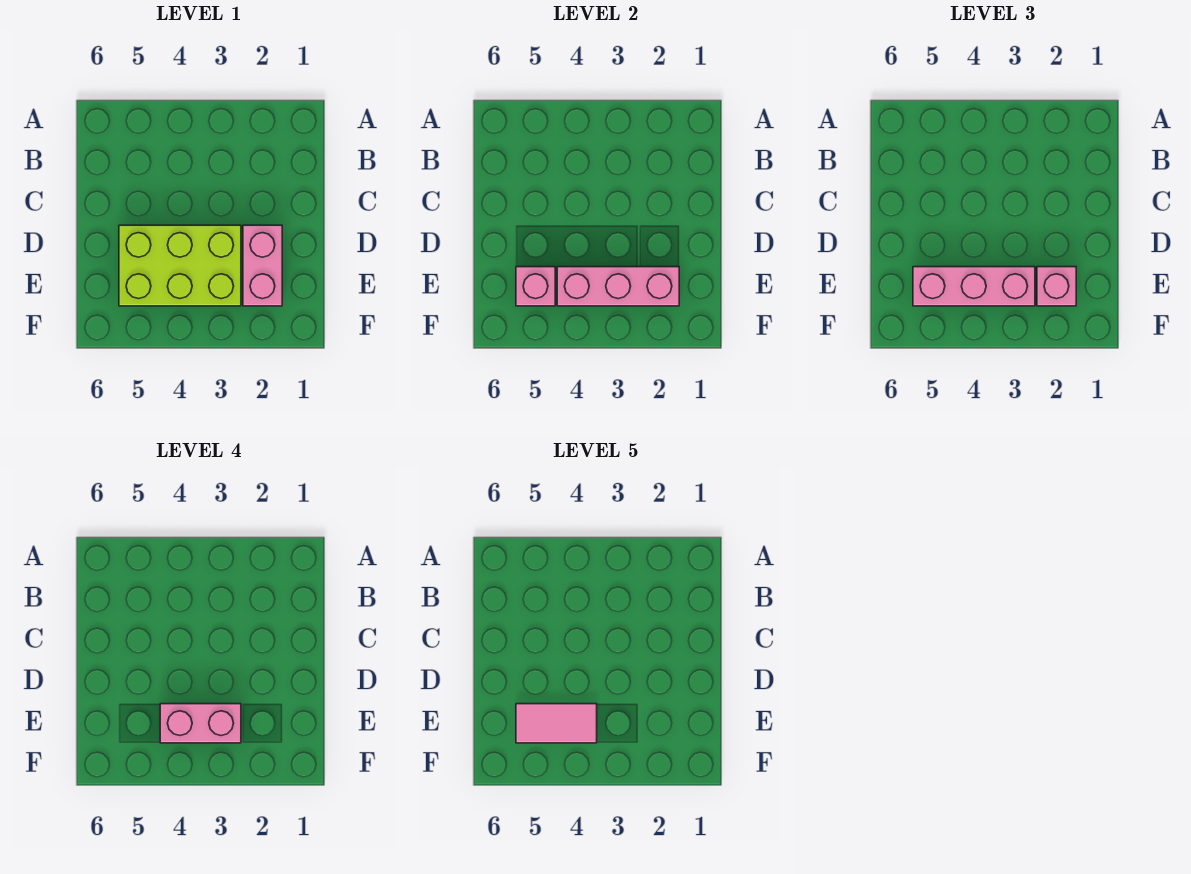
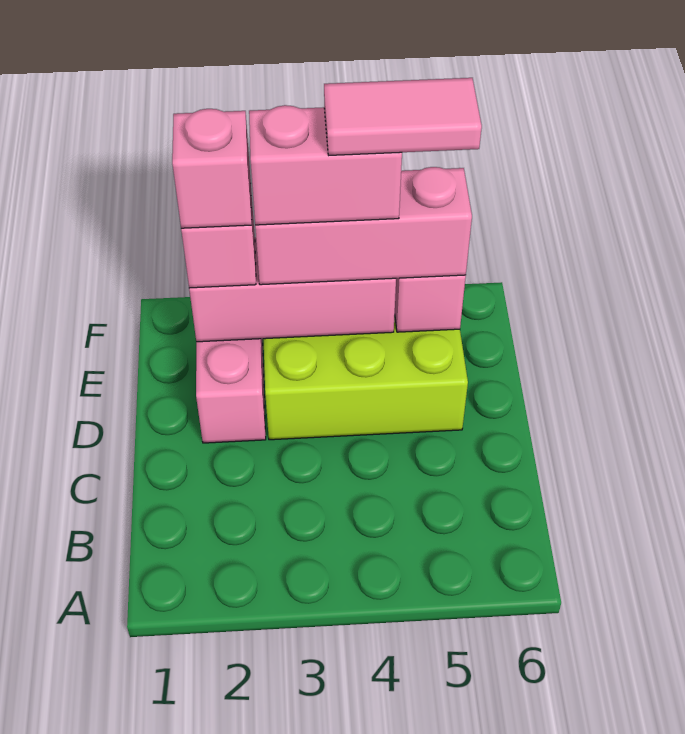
none -> pink 1x1 brick [172,109,252,228]

